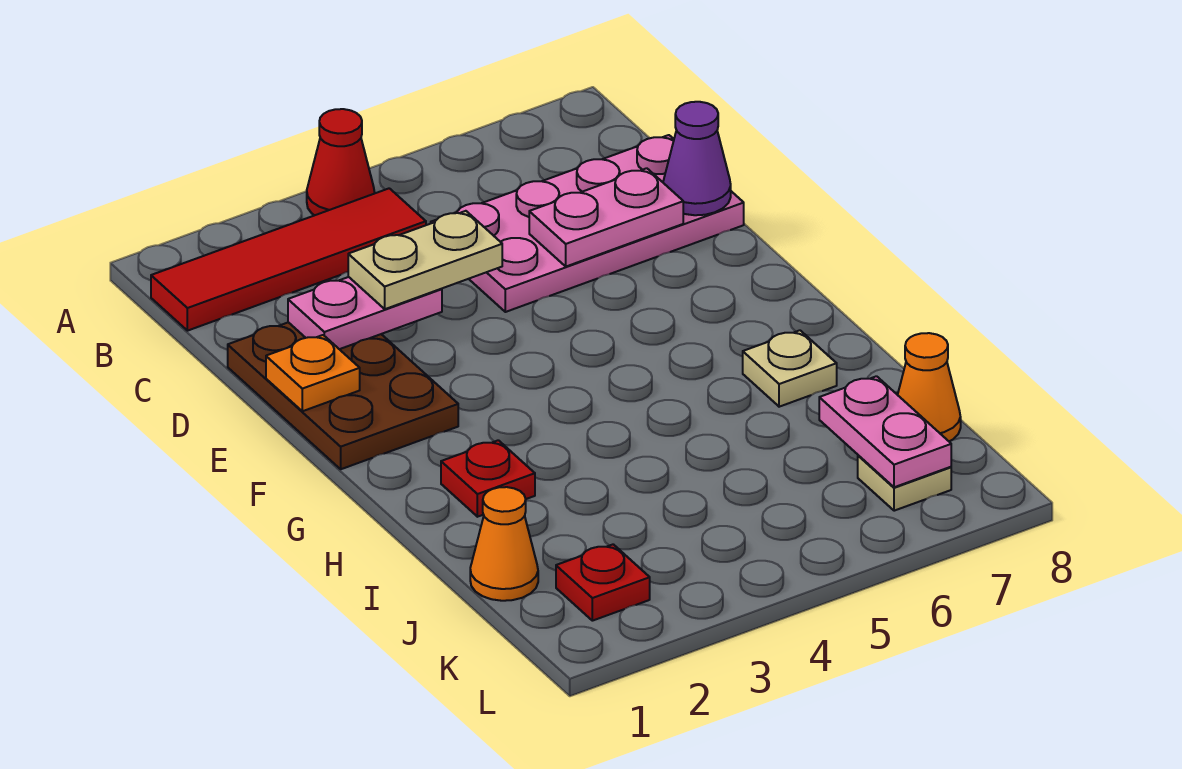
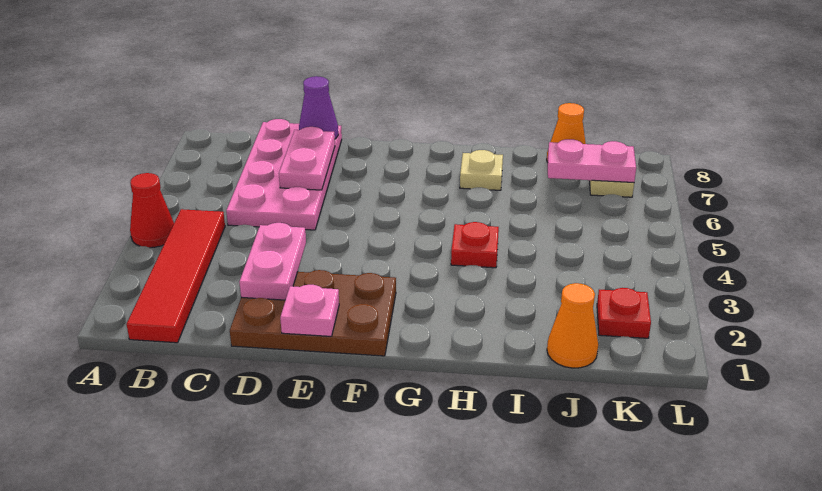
tan 1x2 plate [348,211,502,309] -> none
orange 1x1 plate [266,335,360,411] -> pink 1x1 plate [280,285,339,336]
red 1x1 plate [441,440,535,517] -> red 1x1 plate moved to [451,222,499,268]

